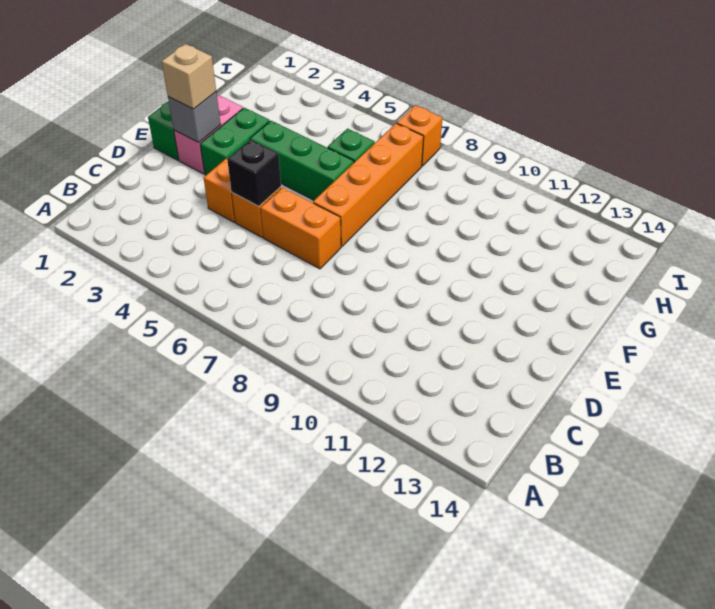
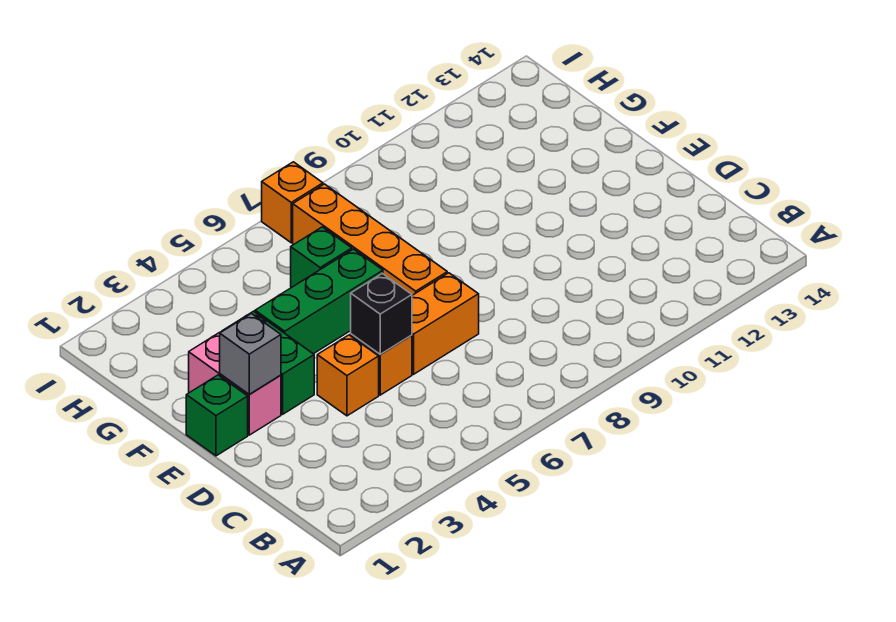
tan 1x1 brick [162,44,216,109] -> none

